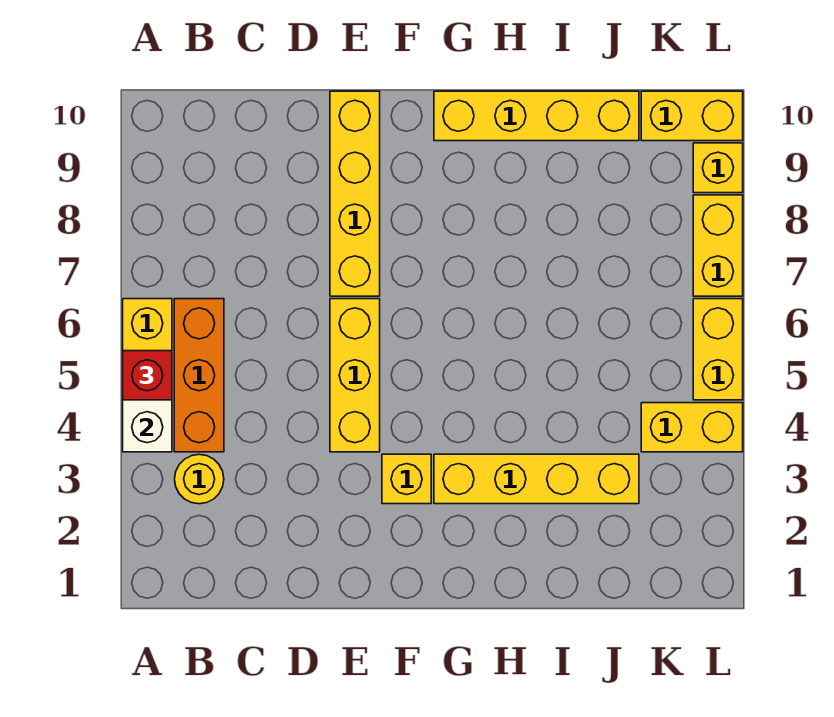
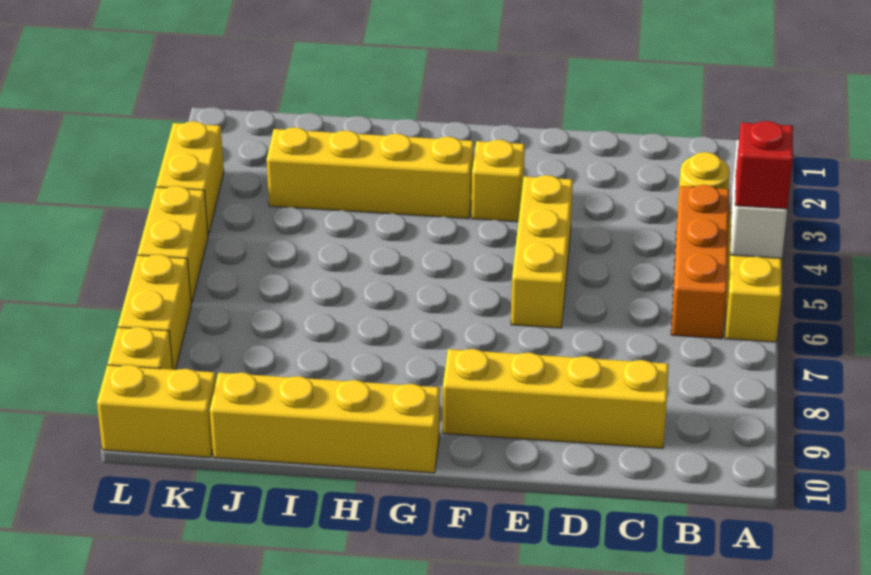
yellow 1x4 brick [330,91,380,296] -> yellow 1x4 brick turned to [443,349,669,448]
yellow 1x2 brick [641,403,743,452] -> yellow 1x2 brick turned to [156,121,224,235]

